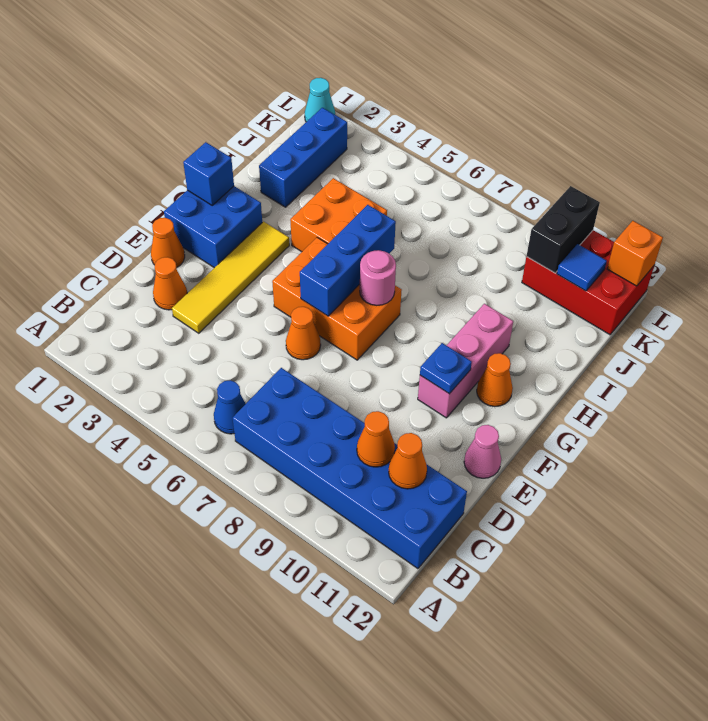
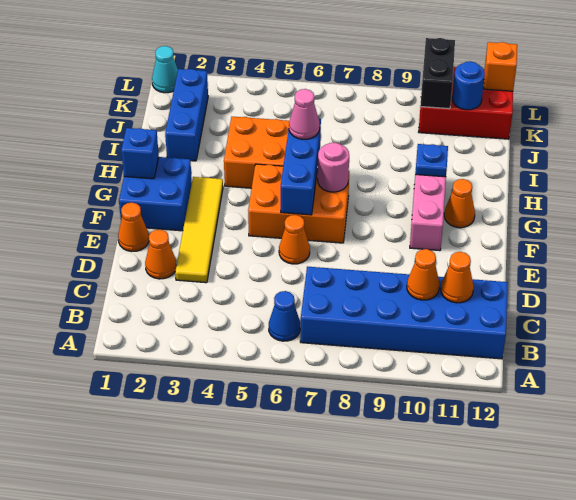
pink 1x1 cone [464,425,501,478] -> pink 1x1 cone moved to [289,89,320,139]
blue 1x1 plate [420,343,472,394] -> blue 1x1 plate moved to [415,144,448,177]
blue 1x1 tile [557,244,607,291] -> blue 1x1 round brick [452,61,485,110]

